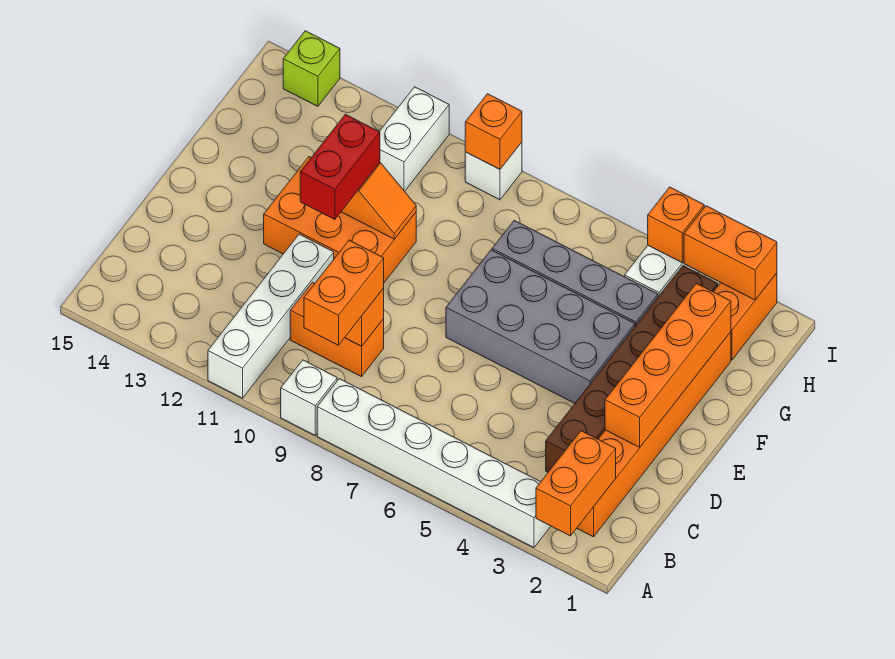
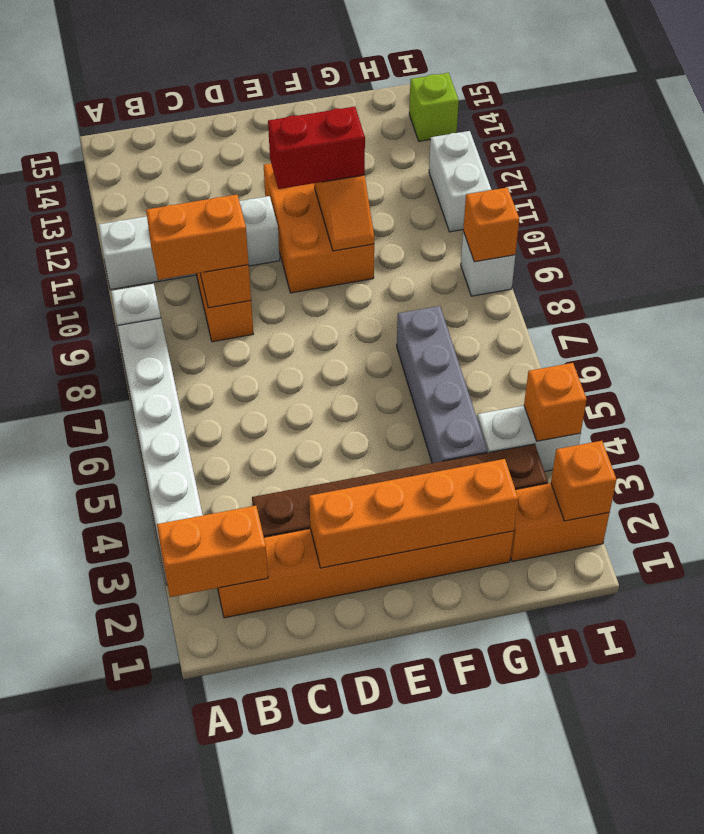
grey 2x4 brick [446,250,635,403] -> none
white 1x2 brick [379,87,449,191] -> white 1x2 brick turned to [429,131,491,232]
orange 1x2 brick [684,206,777,300] -> orange 1x1 brick [551,441,617,521]

